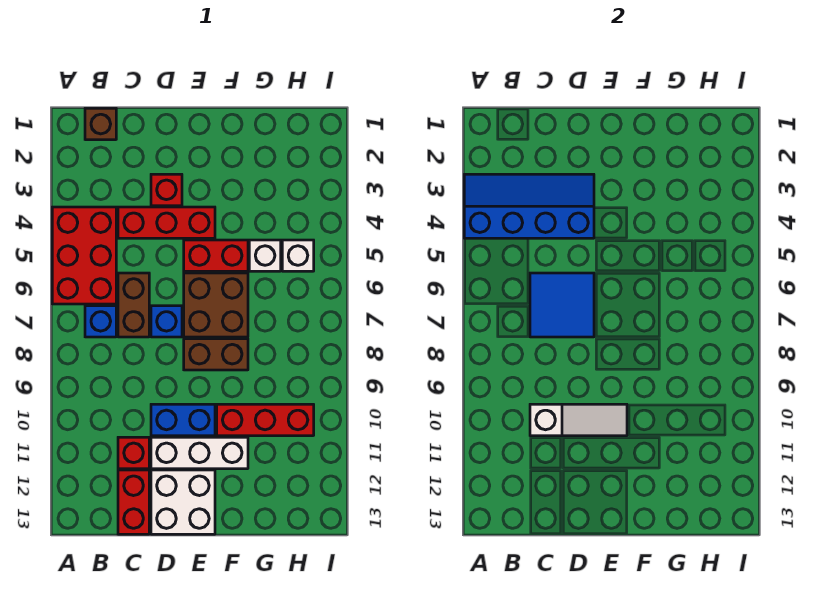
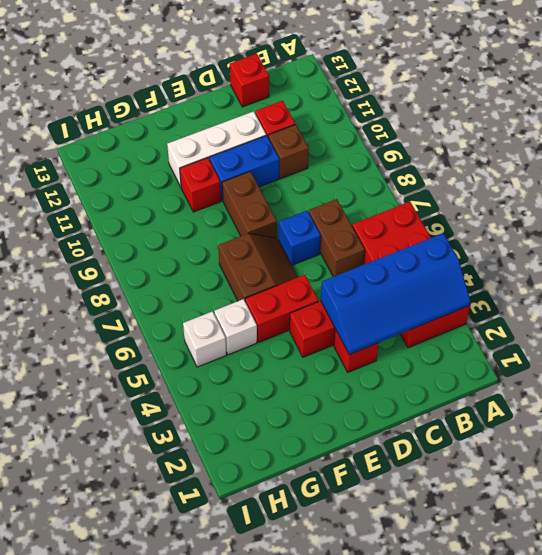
red 2x3 brick [52,207,116,304] -> red 2x4 brick [352,202,470,348]
brown 1x1 brick [85,108,116,140] -> brown 1x1 brick moved to [268,124,309,178]
blue 1x1 brick [85,306,116,337] -> none
blue 2x2 tile [530,273,594,337] -> none
white 1x3 slope [530,404,627,436] -> none
red 1x2 brick [118,470,149,534] -> red 1x1 brick [230,54,269,107]
white 2x2 brick [151,470,215,534] -> none
brown 2x2 brick [184,273,248,337] -> brown 2x2 slope [218,234,298,301]
brown 1x2 brick [184,339,248,370] -> brown 1x2 brick turned to [222,171,277,238]
red 1x3 brick [217,404,314,436] -> red 1x1 brick [180,158,221,212]

